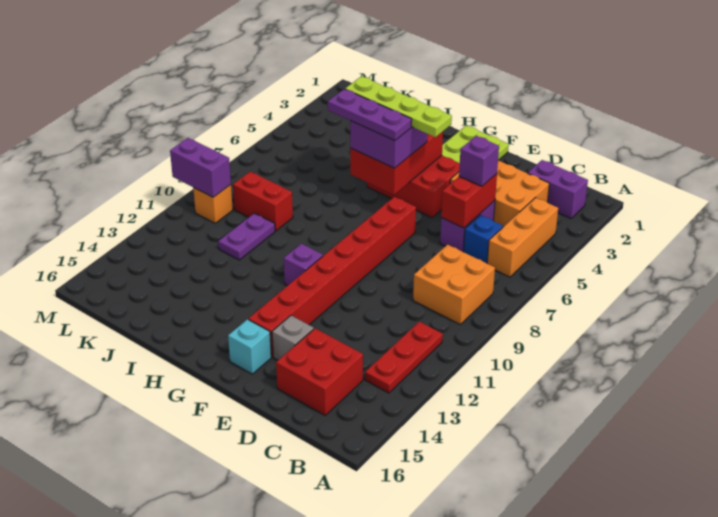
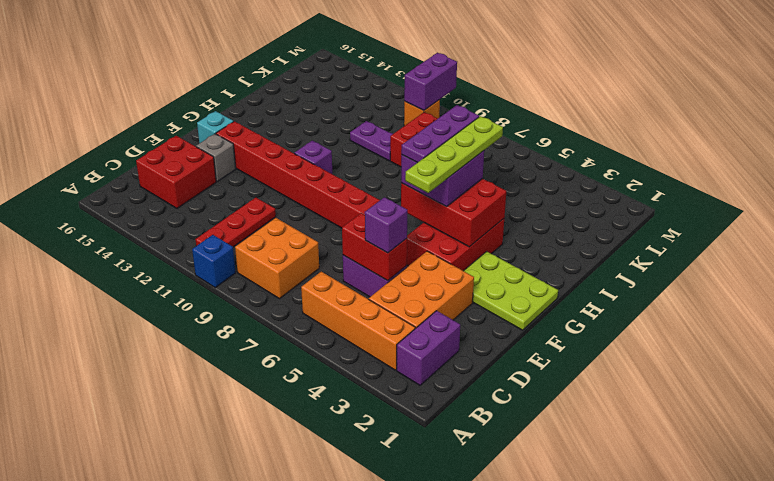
orange 1x3 brick [487,198,558,277] -> orange 1x4 brick [301,272,415,370]
red 1x3 plate [365,322,443,393] -> red 1x3 plate turned to [195,198,276,247]
blue 1x1 brick [464,215,503,263] -> blue 1x1 brick moved to [192,235,236,288]

